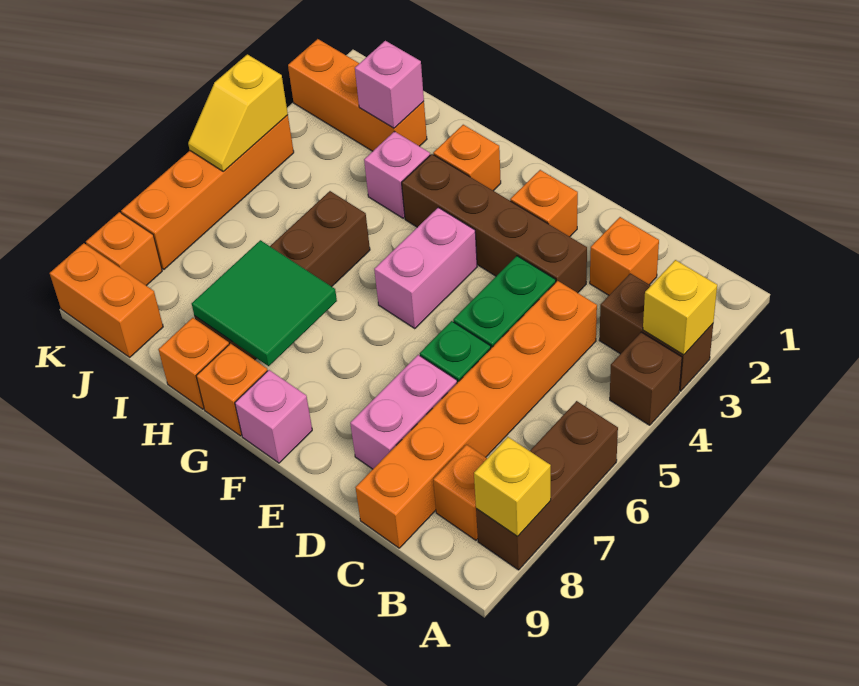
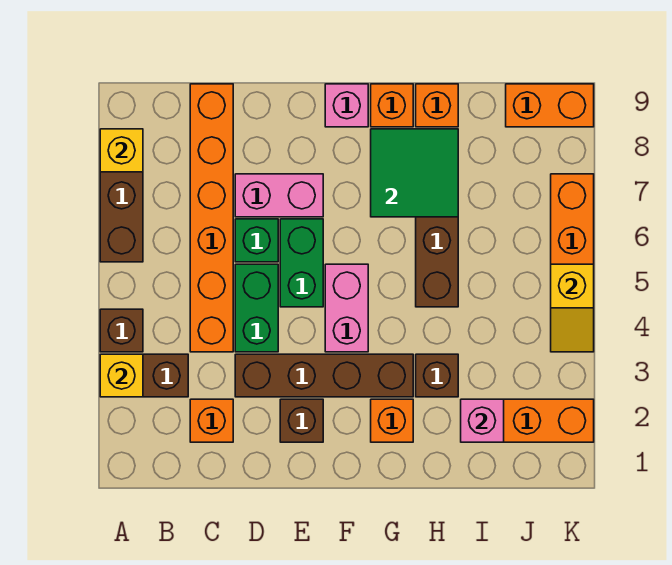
orange 1x1 brick [433,445,487,540] -> none
pink 1x2 brick [350,355,457,469] -> pink 1x2 brick turned to [235,174,323,217]
orange 1x1 brick [510,170,578,237] -> brown 1x1 brick [280,399,323,442]
none -> green 1x2 brick [280,219,323,307]
pink 1x1 brick [364,131,430,218] -> brown 1x1 brick [416,354,458,397]
yellow 1x2 slope [188,54,288,171] -> yellow 1x2 slope turned to [551,264,594,352]
orange 1x1 brick [86,212,162,286] -> none

